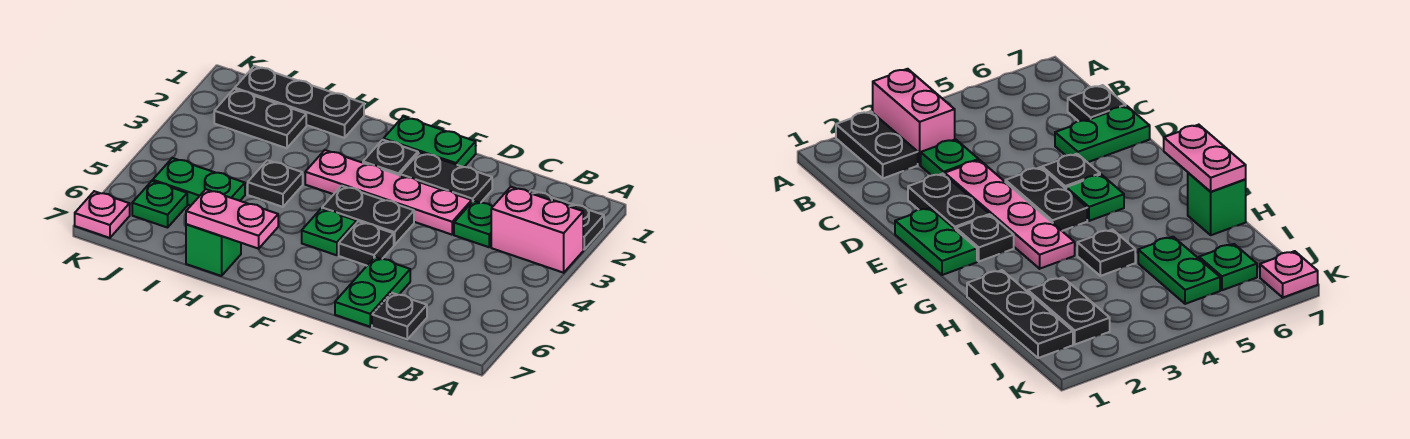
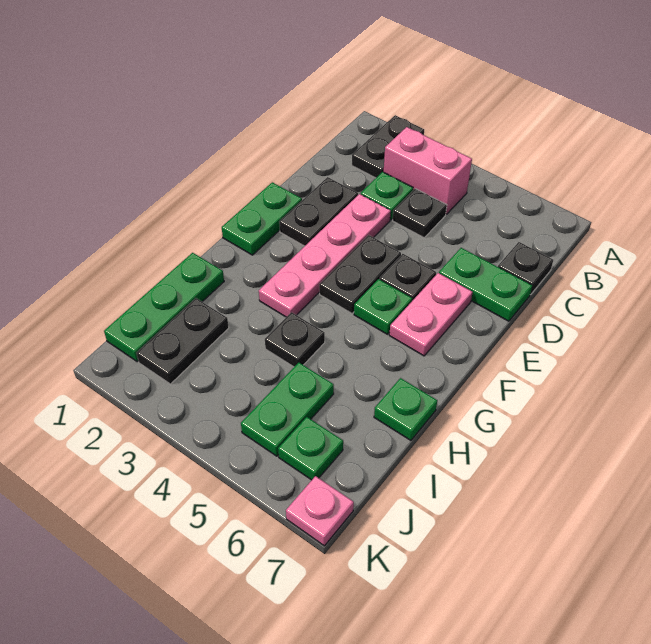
pink 1x2 brick [491,187,583,273] -> pink 1x2 brick turned to [384,127,472,215]
black 1x1 plate [363,140,418,175] -> black 1x1 plate moved to [393,189,447,238]
pink 1x2 plate [186,189,278,249] -> pink 1x2 plate moved to [389,273,473,356]
black 1x3 plate [235,66,364,138] -> green 1x3 plate [104,253,224,361]
green 1x1 brick [186,224,241,276] -> green 1x1 plate [374,378,437,440]

